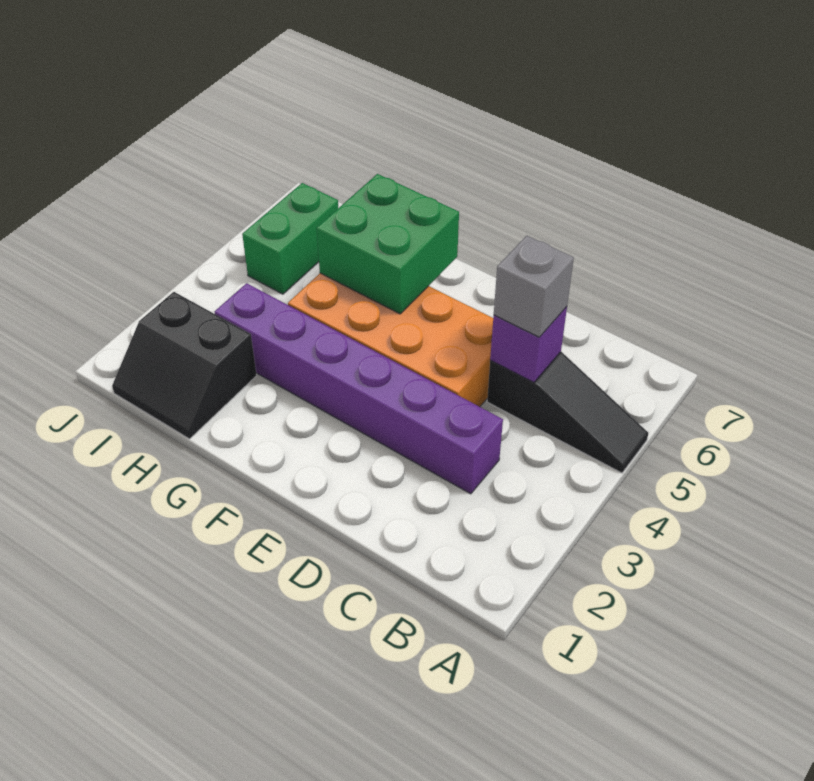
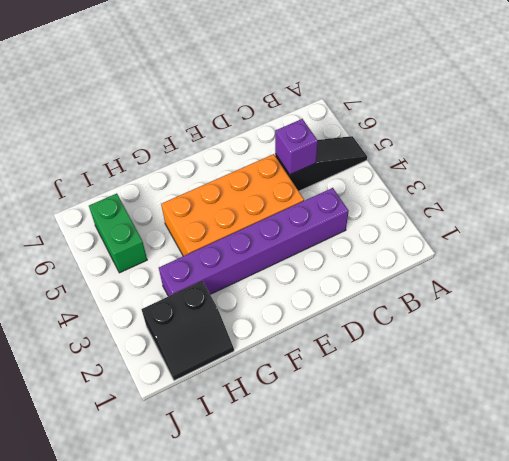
grey 1x1 brick [494,236,574,337] -> none
green 2x2 brick [317,174,459,314] -> none

